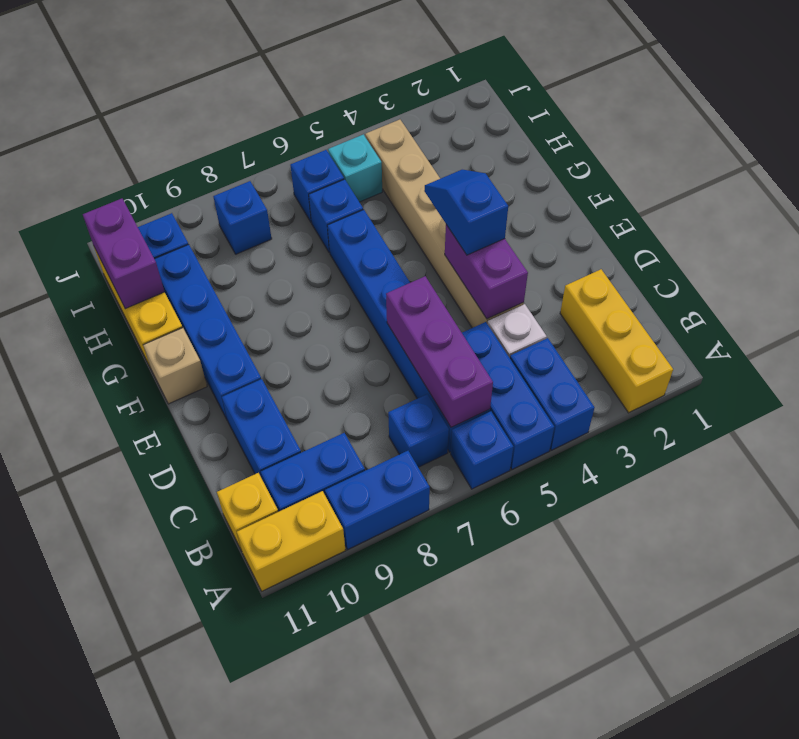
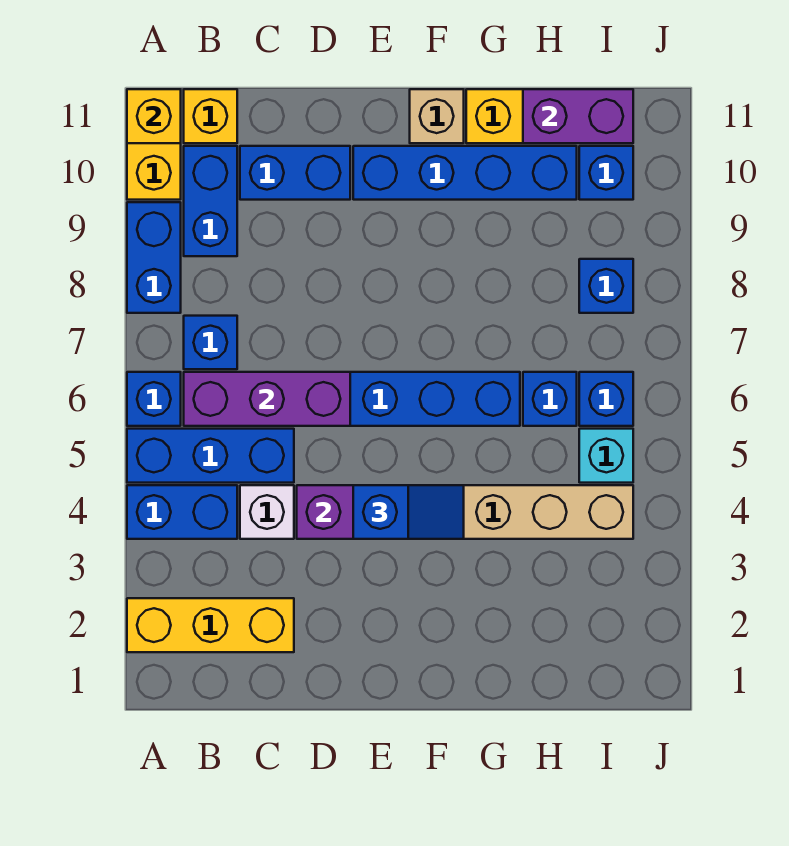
none -> yellow 1x1 brick [127,89,181,143]

